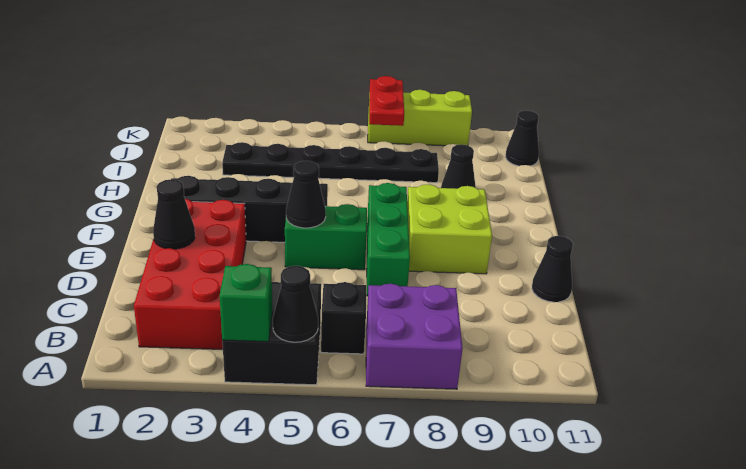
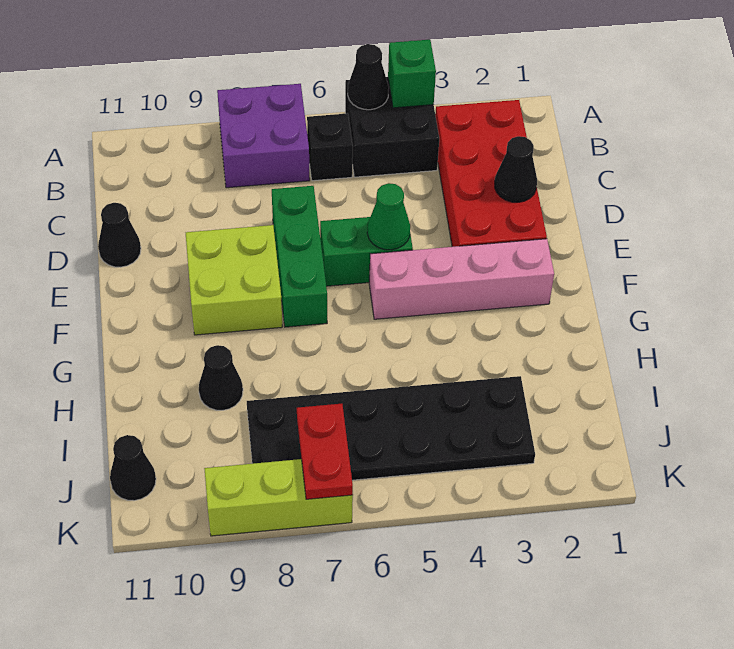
black 1x1 cone [286,161,326,228] -> green 1x1 cone [367,183,410,250]
black 1x4 brick [171,176,328,242] -> pink 1x4 brick [369,239,554,319]
black 1x6 plate [222,142,439,183] -> black 2x6 plate [247,376,535,480]

